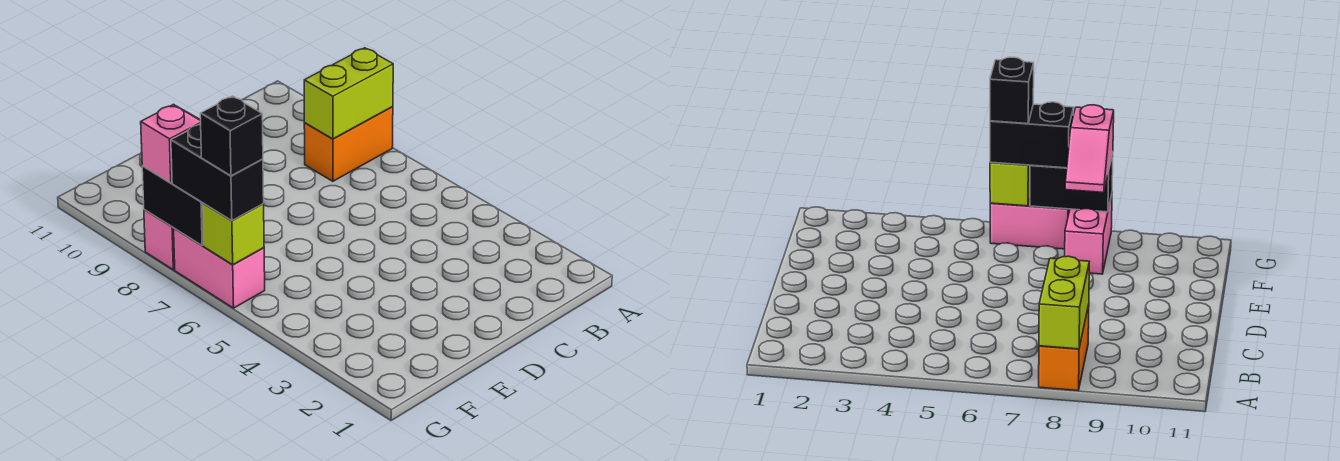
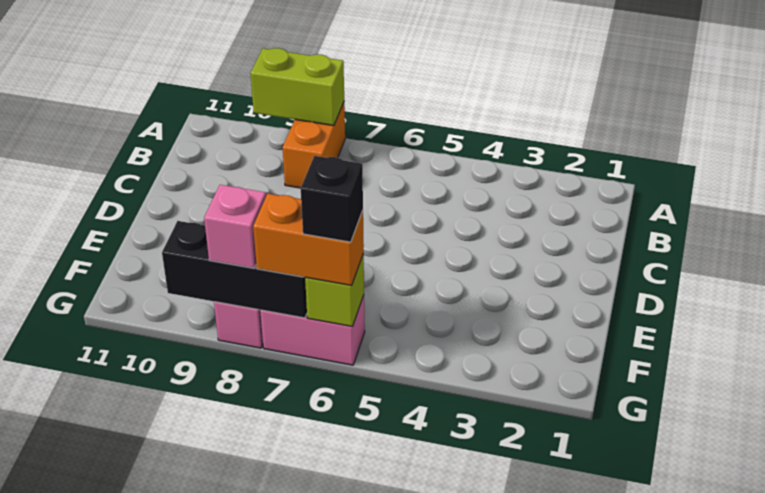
lime 1x2 brick [304,48,393,139] -> lime 1x2 brick turned to [251,48,344,126]
black 1x2 brick [171,125,264,221] -> orange 1x2 brick [253,194,364,286]
black 1x2 brick [142,166,204,245] -> black 1x3 brick [162,221,307,318]

